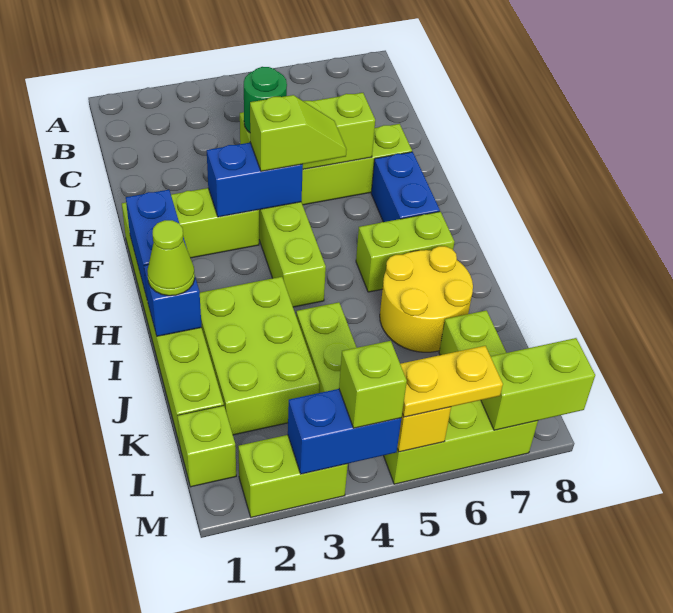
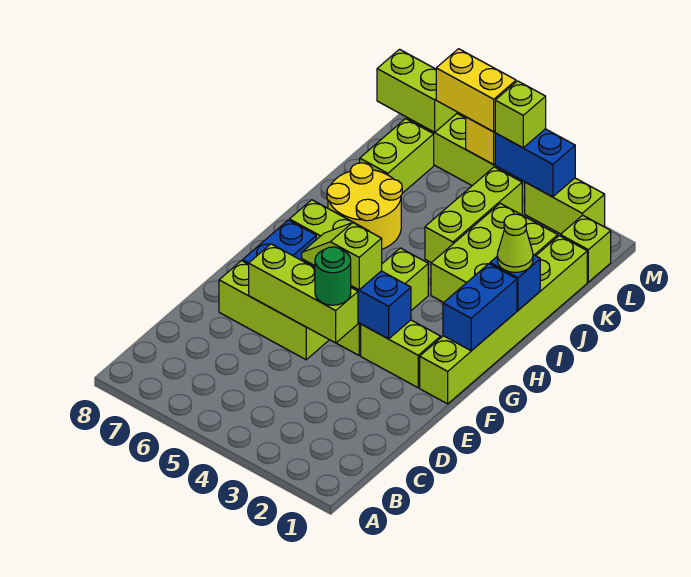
yellow 1x2 plate [400,346,503,417] -> yellow 1x2 brick [436,49,516,132]

